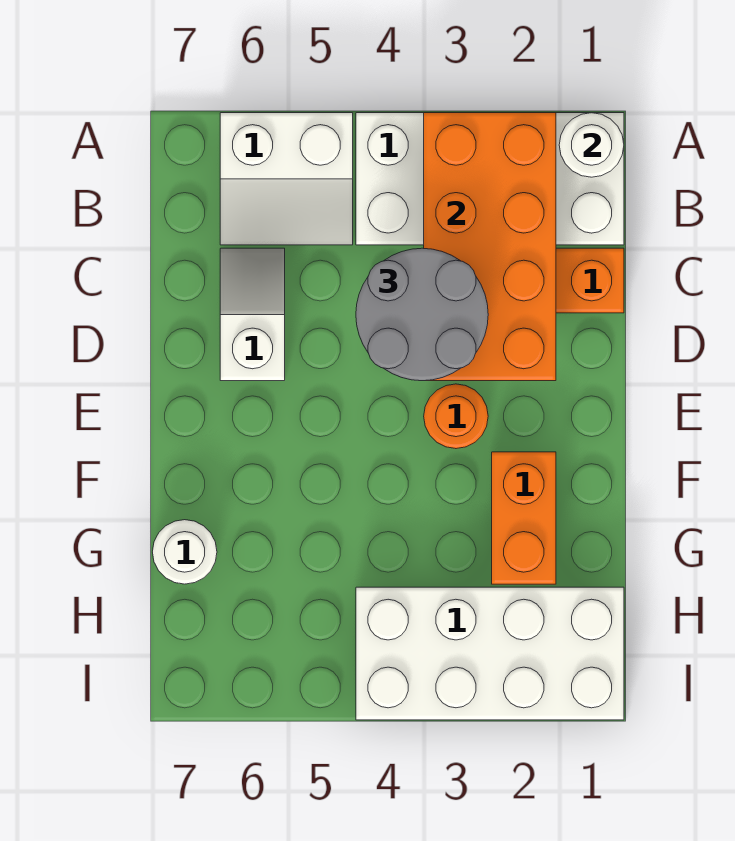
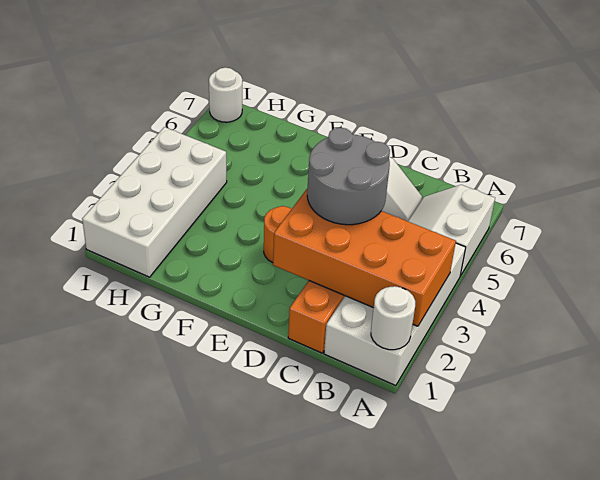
orange 1x2 brick [492,452,556,584] -> none
white 1x1 round brick [153,520,217,584] -> white 1x1 round brick moved to [209,67,242,122]

